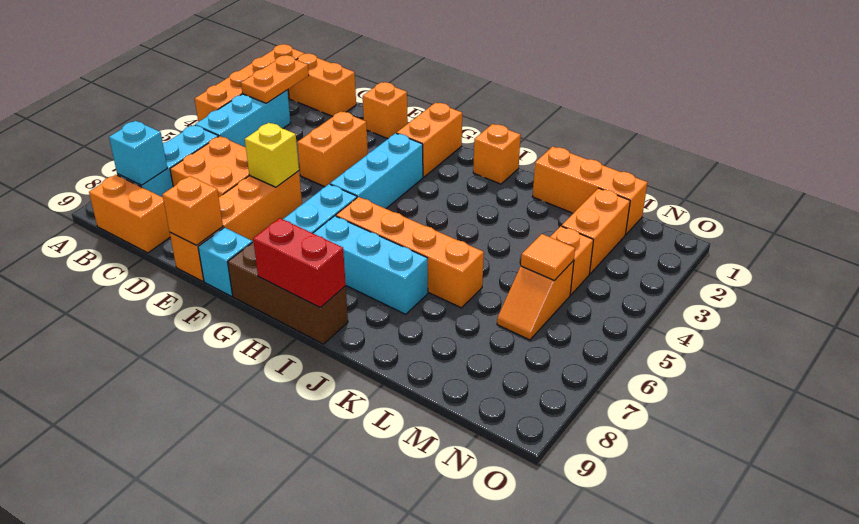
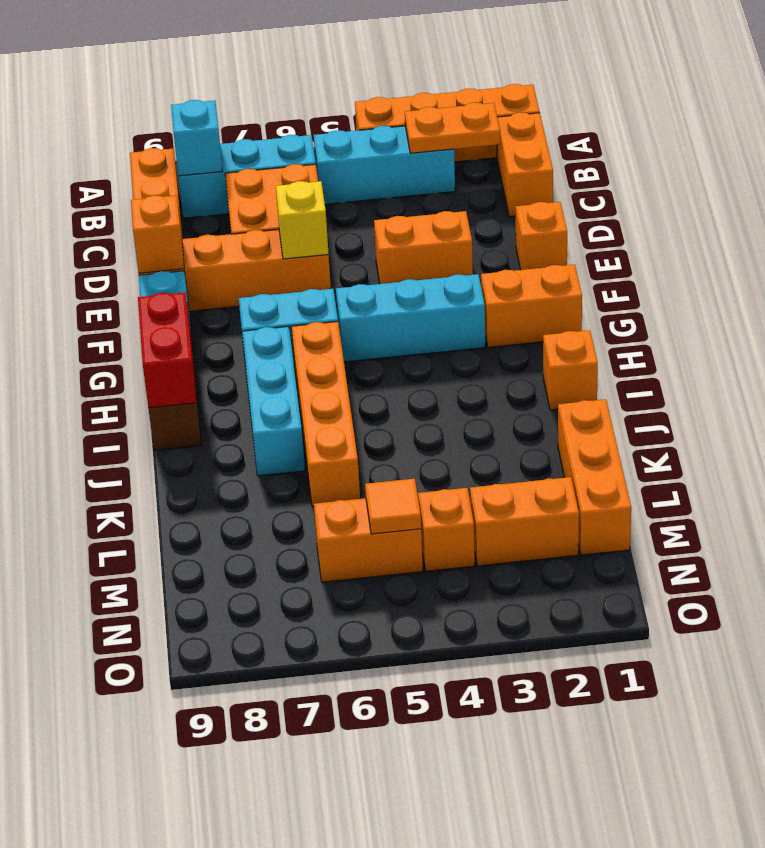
orange 1x2 slope [497,260,574,340] -> orange 1x2 brick [314,498,423,582]

